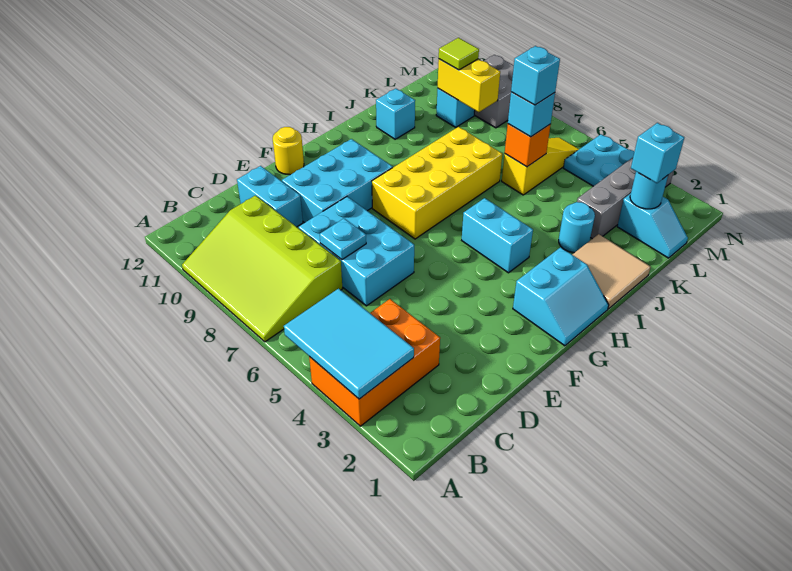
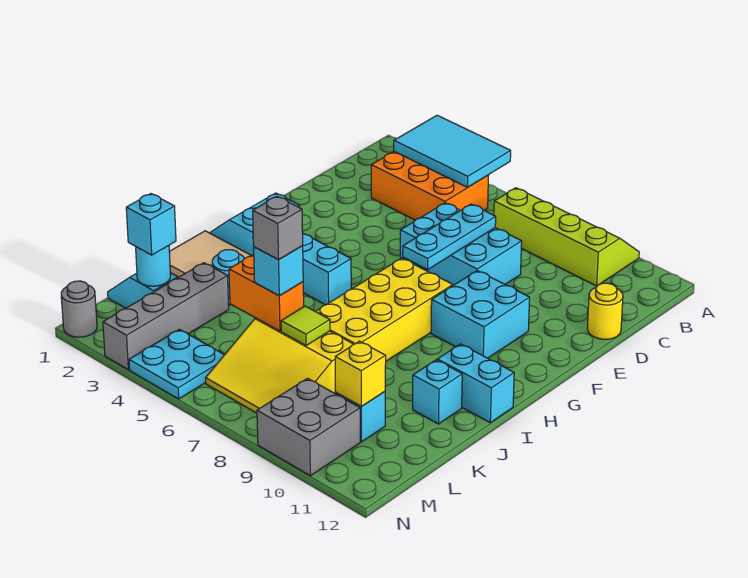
orange 2x3 brick [309,299,440,426] -> orange 2x3 brick turned to [371,152,489,220]
lime 3x4 slope [182,196,342,342] -> lime 2x4 slope [494,188,639,286]
cyan 1x1 plate [320,219,366,260] -> cyan 1x3 plate [403,204,496,270]
cyan 1x2 brick [237,166,303,227] -> cyan 1x2 brick moved to [437,344,514,423]
cyan 2x3 brick [282,139,393,223] -> cyan 2x2 brick [431,271,530,358]
yellow 1x1 round brick [273,127,304,175] -> yellow 1x1 round brick moved to [587,283,623,339]
yellow 1x3 slope [502,138,579,195] -> yellow 3x3 slope [206,318,353,413]
orange 1x1 brick [505,124,551,167] -> orange 1x2 brick [229,255,304,331]
cyan 1x1 brick [511,46,560,105] -> grey 1x1 brick [253,196,303,260]
yellow 1x2 brick [438,59,500,112] -> yellow 1x1 brick [335,341,386,406]
lime 1x1 tile [439,38,479,70] -> lime 1x1 tile moved to [281,306,330,345]
none -> grey 1x1 round brick [61,281,97,337]

